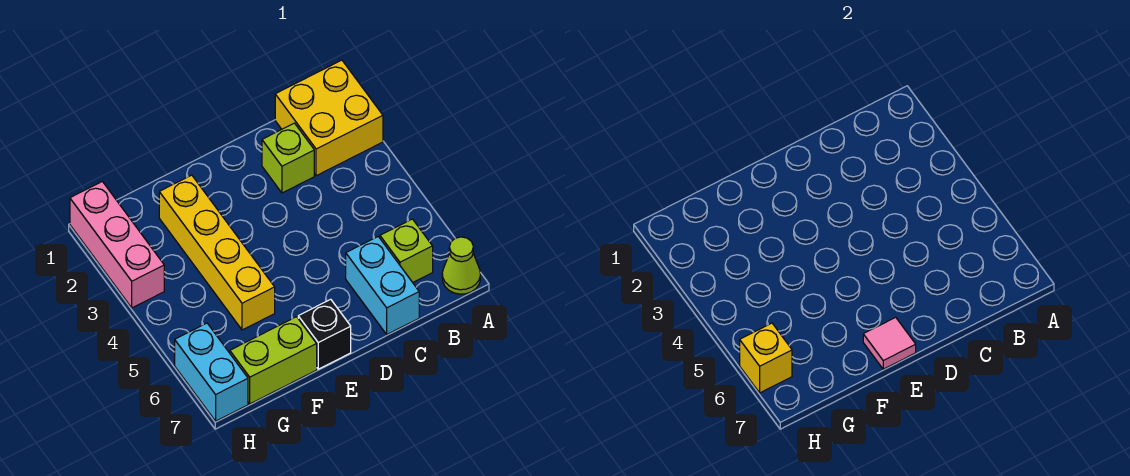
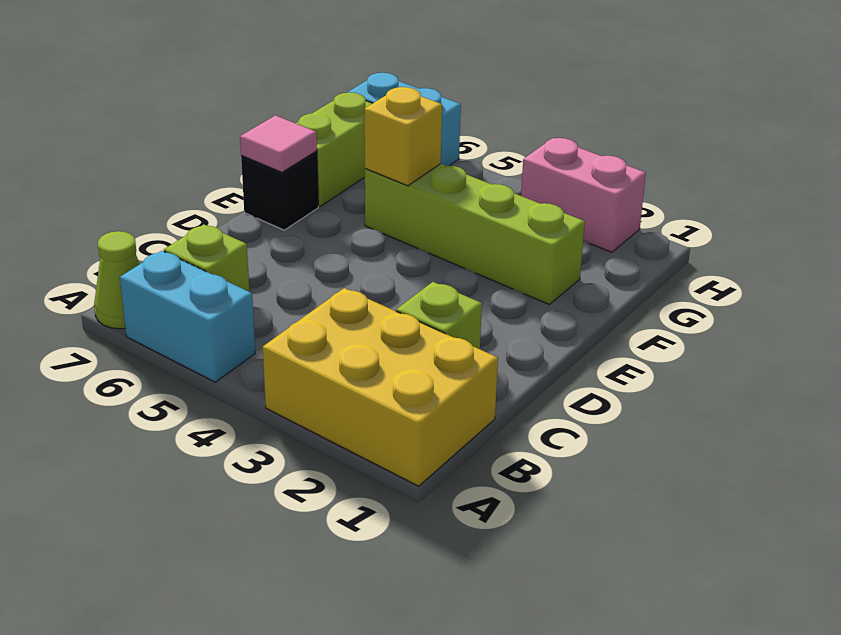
yellow 2x2 brick [275,60,383,176] -> yellow 2x3 brick [263,288,498,486]
cyan 1x2 brick [346,237,419,334] -> cyan 1x2 brick moved to [120,251,255,382]
yellow 1x4 brick [159,175,275,330] -> lime 1x4 brick [365,164,585,304]
pink 1x3 brick [70,182,164,308] -> pink 1x2 brick [521,138,646,252]
yellow 1x1 brick [740,323,792,393] -> yellow 1x1 brick moved to [364,87,442,186]

